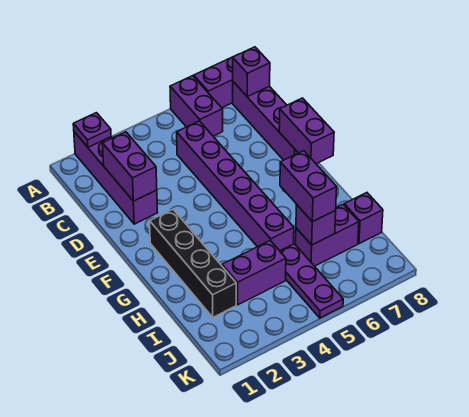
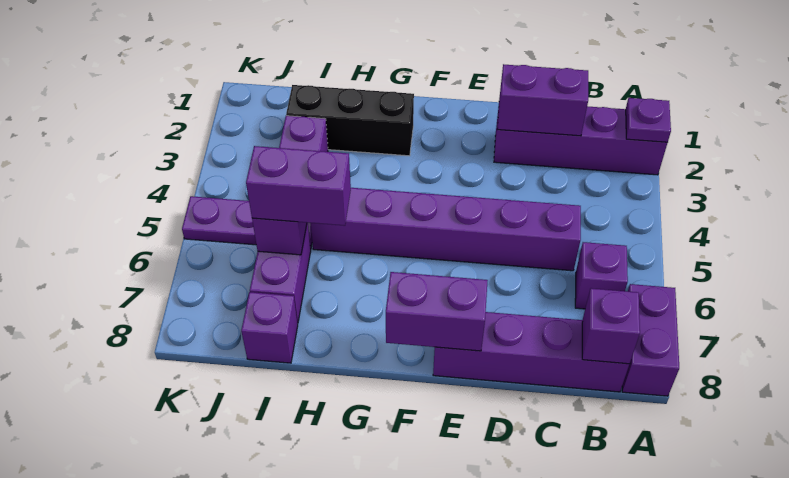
purple 1x2 brick [170,76,223,136] -> purple 1x1 brick [575,242,628,309]
black 1x4 brick [150,210,236,317] -> black 1x3 brick [286,85,414,156]

